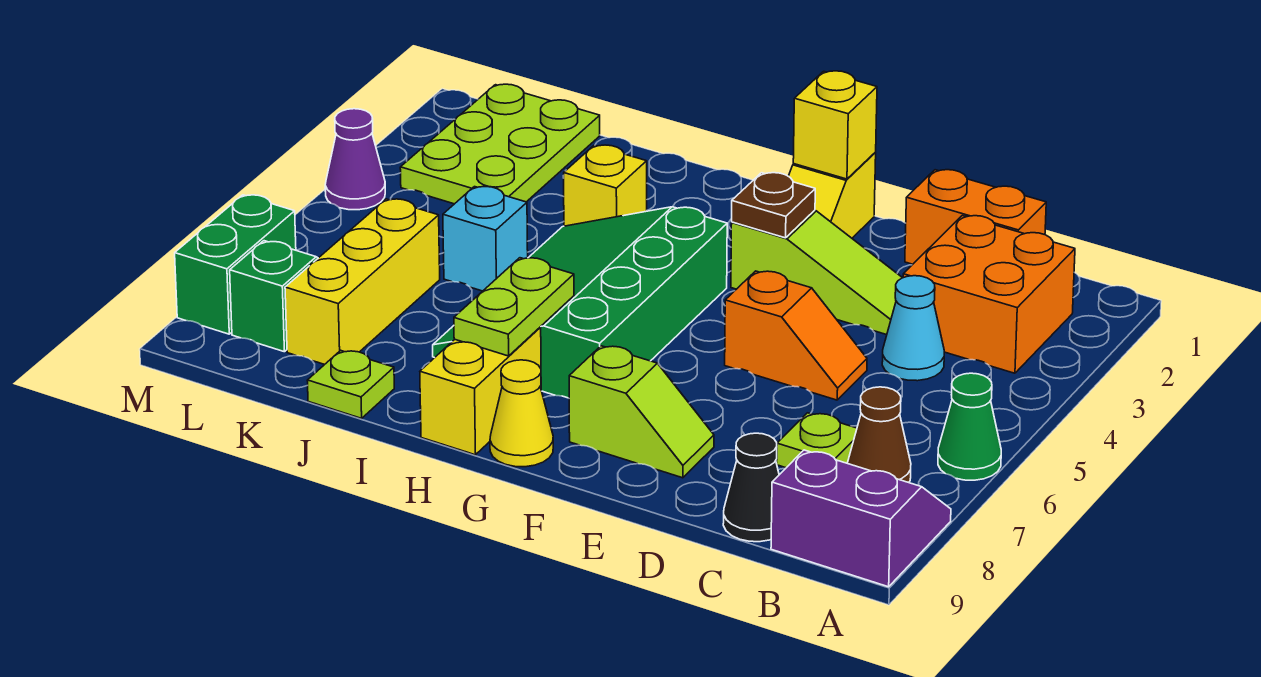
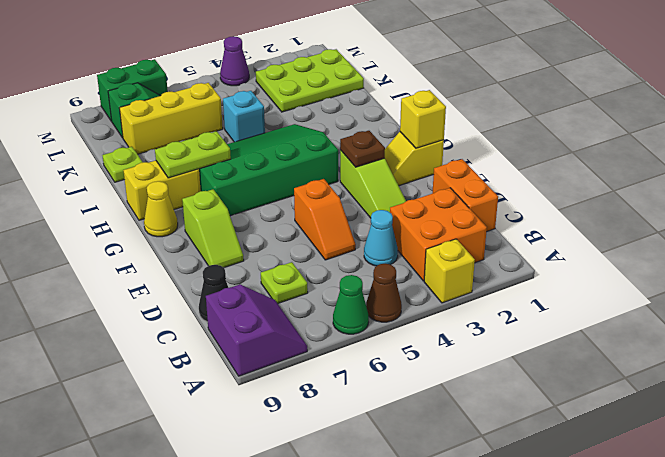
brown 1x1 cone [848,387,911,483] -> brown 1x1 cone moved to [366,264,402,322]
yellow 1x1 brick [564,145,647,226] -> yellow 1x1 brick moved to [424,239,475,303]

